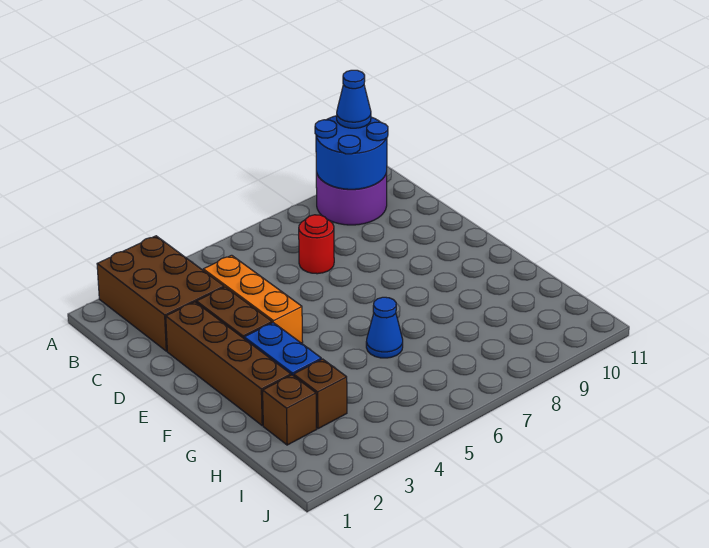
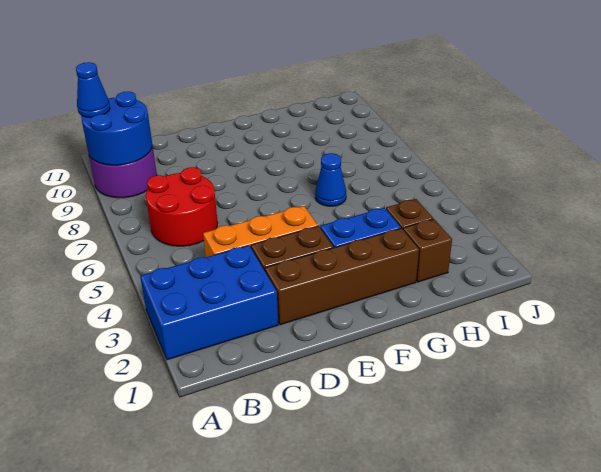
brown 2x3 brick [97,236,224,351] -> blue 2x3 brick [140,245,278,360]
red 1x1 round brick [299,215,334,274] -> red 2x2 round brick [146,167,218,246]

